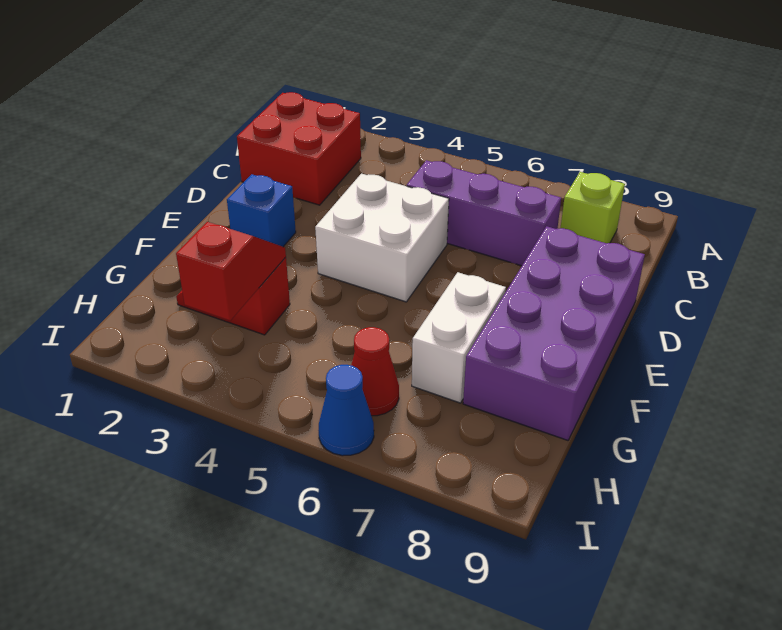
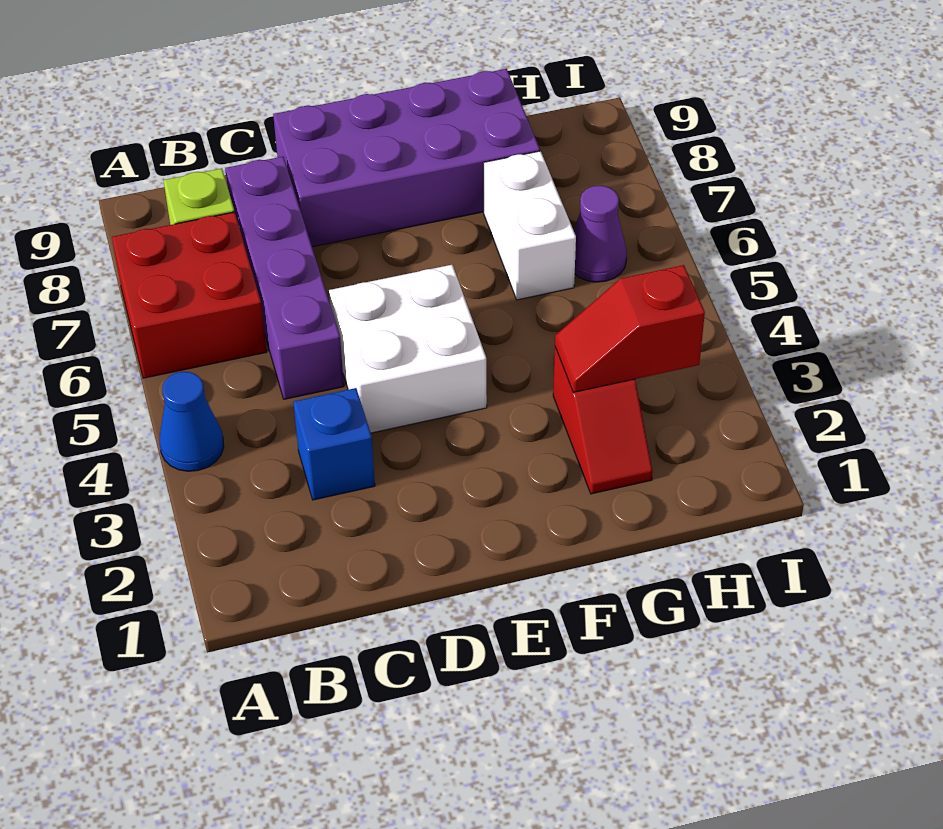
red 2x2 brick [237,92,361,205] -> red 2x2 brick moved to [112,212,267,378]
purple 1x3 brick [407,160,561,266] -> purple 1x4 brick [225,157,344,399]
blue 1x1 brick [227,174,296,247] -> blue 1x1 brick moved to [293,388,375,500]
white 1x2 brick [412,272,506,403] -> white 1x2 brick turned to [484,151,576,300]
red 1x1 cone [351,327,399,416] -> purple 1x1 cone [574,186,627,282]
blue 1x1 cone [318,365,374,456] -> blue 1x1 cone moved to [160,372,224,471]

